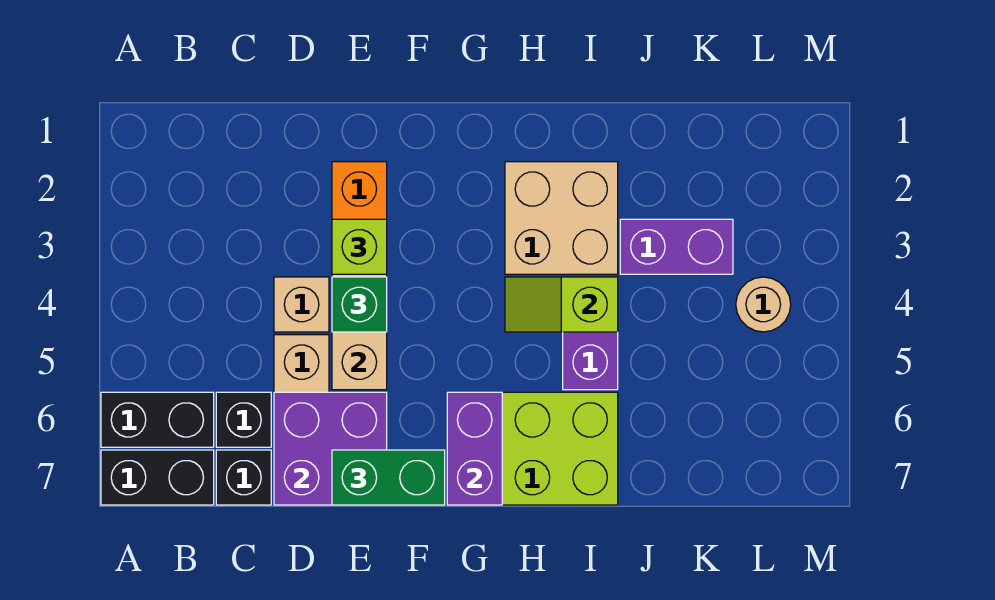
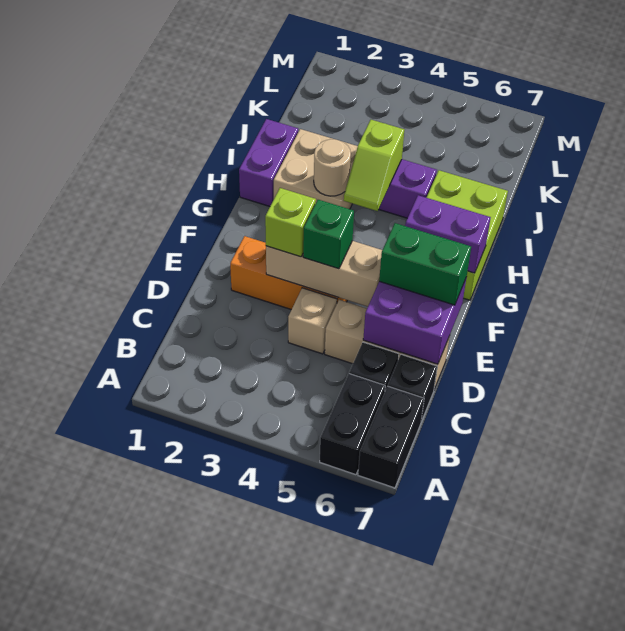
green 1x2 brick [332,450,445,505] -> green 1x2 brick turned to [379,223,471,305]
purple 1x2 brick [620,219,733,274] -> purple 1x2 brick moved to [239,119,298,206]
tan 1x1 round brick [736,277,791,332] -> tan 1x1 round brick moved to [314,139,351,196]

